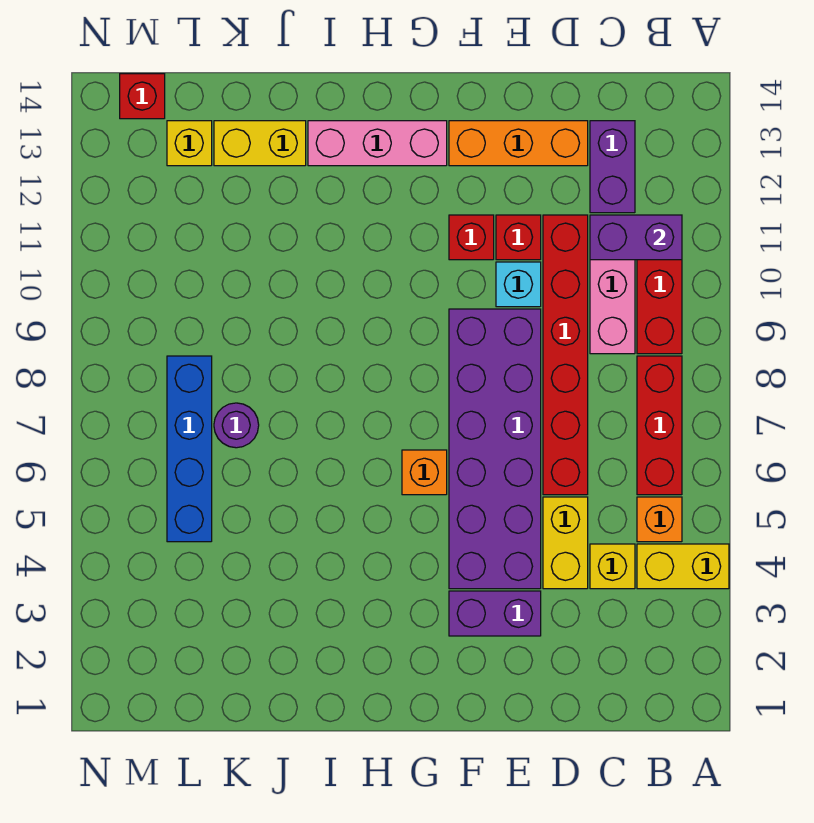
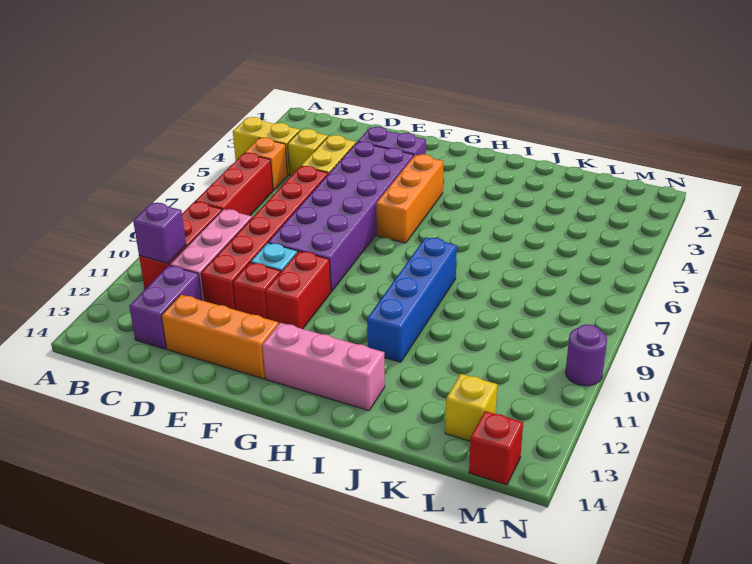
purple 1x2 brick [590,215,682,260] -> purple 1x1 brick [133,203,186,263]
red 1x1 brick [449,215,494,260] -> red 1x2 brick [265,251,331,329]
orange 1x1 brick [402,450,447,495] -> orange 1x3 brick [376,154,443,243]
yellow 1x2 brick [214,121,306,166] -> none
purple 1x1 round brick [214,403,259,448] -> purple 1x1 round brick moved to [565,324,607,386]
blue 1x4 brick [167,356,212,542] -> blue 1x4 brick moved to [367,237,457,362]

